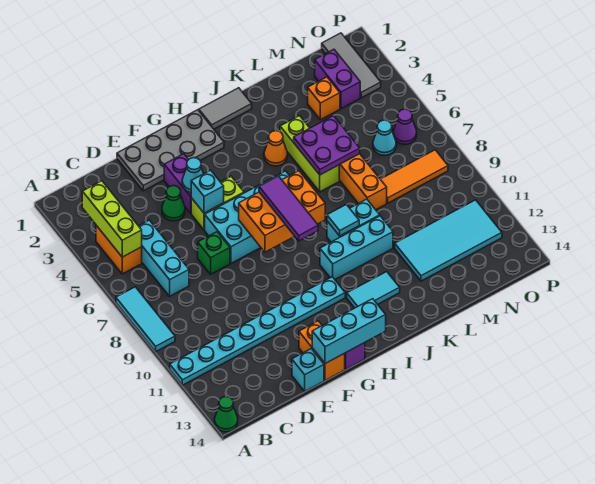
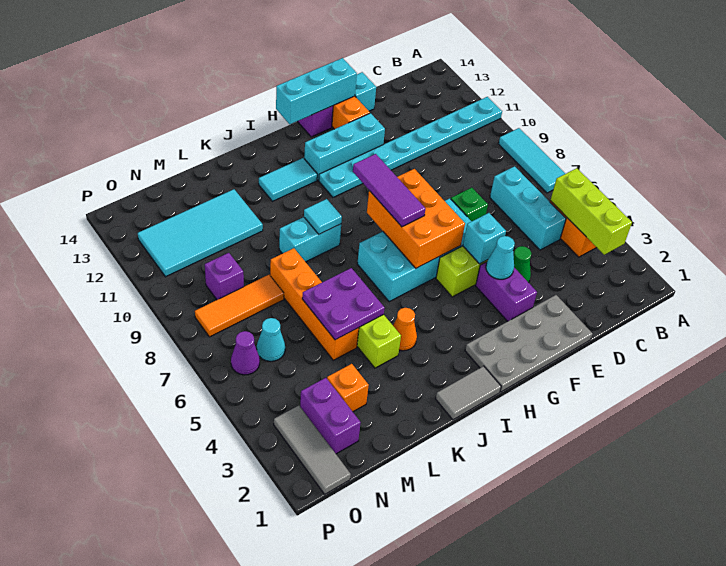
green 1x1 cone [215,397,238,432] -> none
orange 2x3 brick [239,171,325,252] -> orange 2x3 brick turned to [367,169,465,268]
cyan 1x3 brick [320,216,393,279] -> cyan 1x3 brick moved to [304,113,385,180]
none -> purple 1x1 brick [205,253,244,300]

